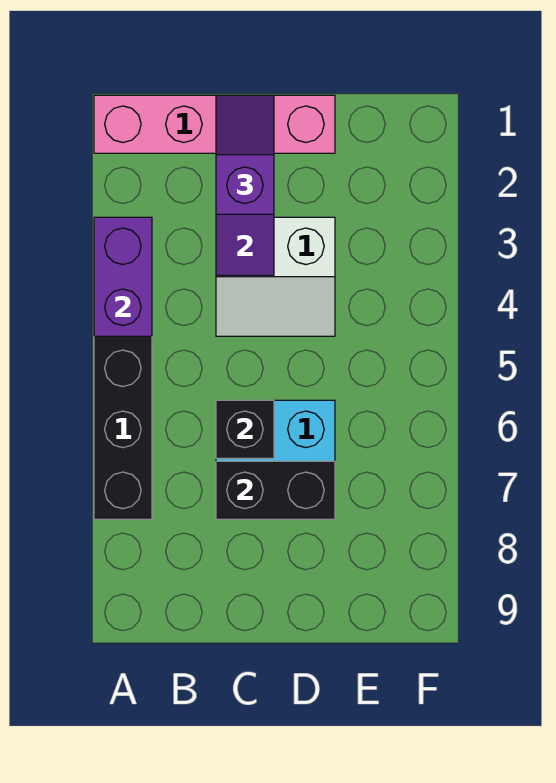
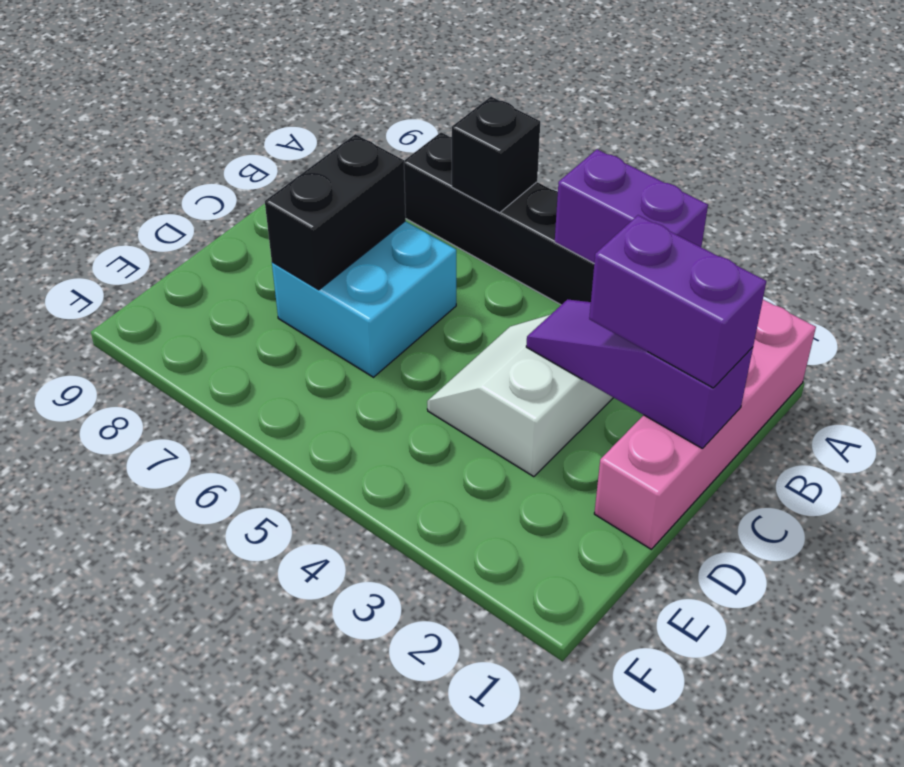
purple 1x2 slope [216,95,274,214] -> purple 1x2 brick [589,215,766,388]
black 1x1 brick [216,400,274,458] -> black 1x1 brick moved to [452,97,540,213]

